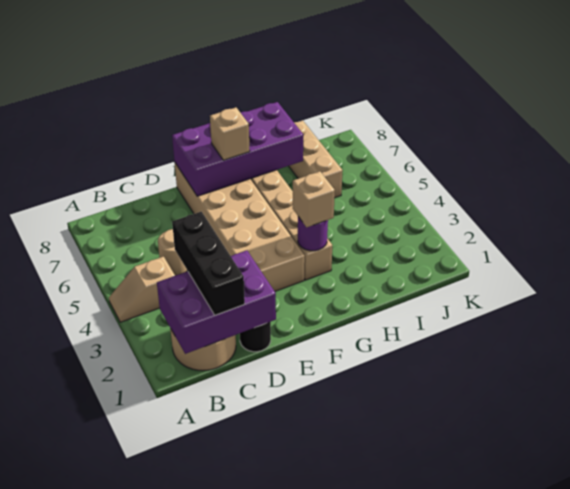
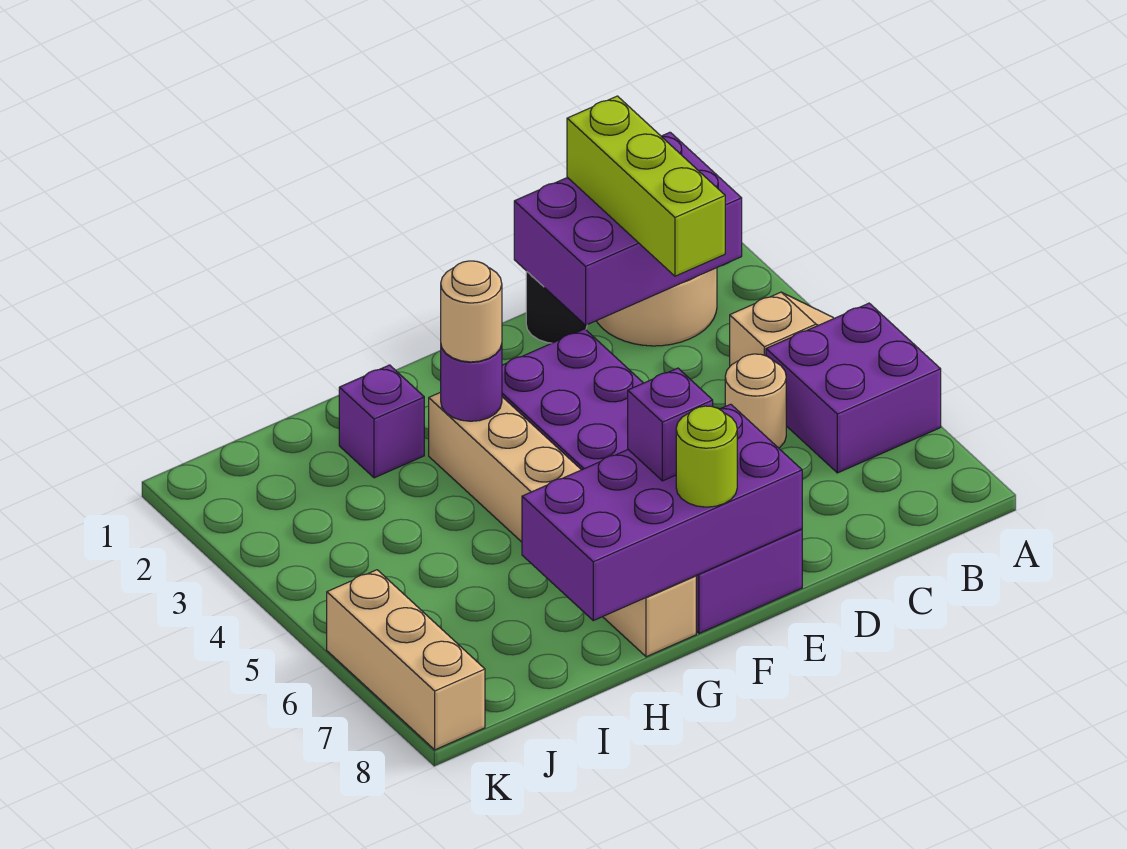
none -> purple 2x2 brick [766,303,941,473]
black 1x3 brick [172,212,245,315] -> lime 1x3 brick [567,96,725,276]
tan 2x6 brick [175,163,305,291] -> purple 2x6 brick [502,329,802,633]
tan 1x1 brick [210,108,250,160] -> purple 1x1 brick [628,368,713,481]
none -> lime 1x1 round brick [676,406,737,507]
tan 1x1 brick [293,171,335,227] -> tan 1x1 round brick [441,261,502,362]
none -> purple 1x1 brick [339,365,424,478]
tan 1x3 brick [289,121,343,198] -> tan 1x3 brick moved to [327,570,485,750]

